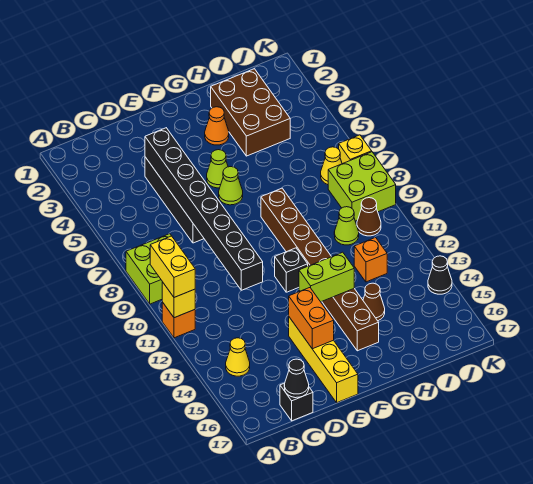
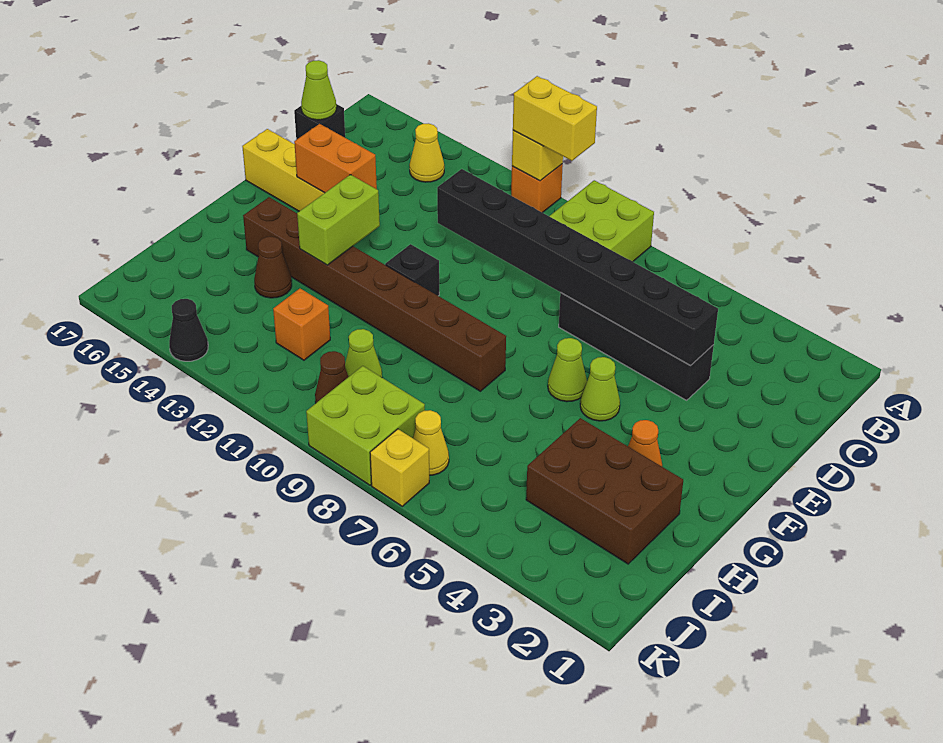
black 1x1 cone [284,359,309,398] -> lime 1x1 cone [301,60,336,120]

